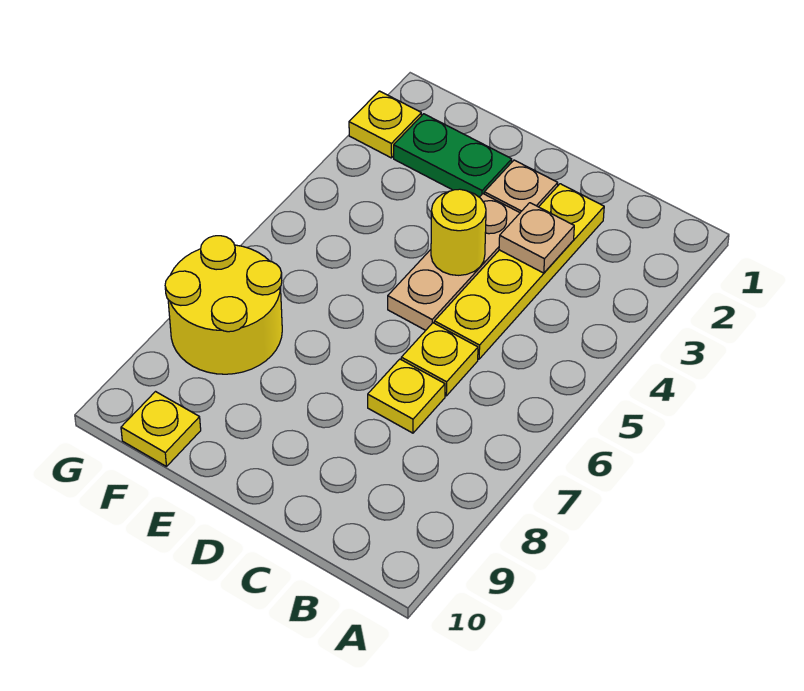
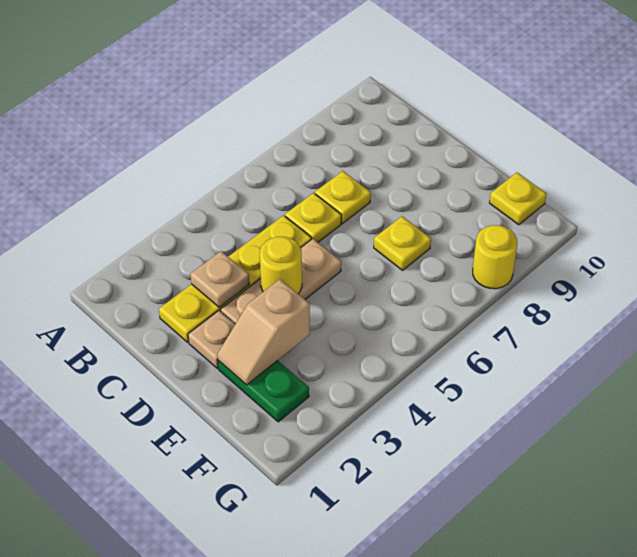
none -> tan 1x2 slope [217,279,310,385]
yellow 2x2 round brick [165,236,282,374] -> yellow 1x1 round brick [473,225,517,289]
yellow 1x1 plate [349,91,421,158] -> yellow 1x1 plate moved to [374,216,431,270]

